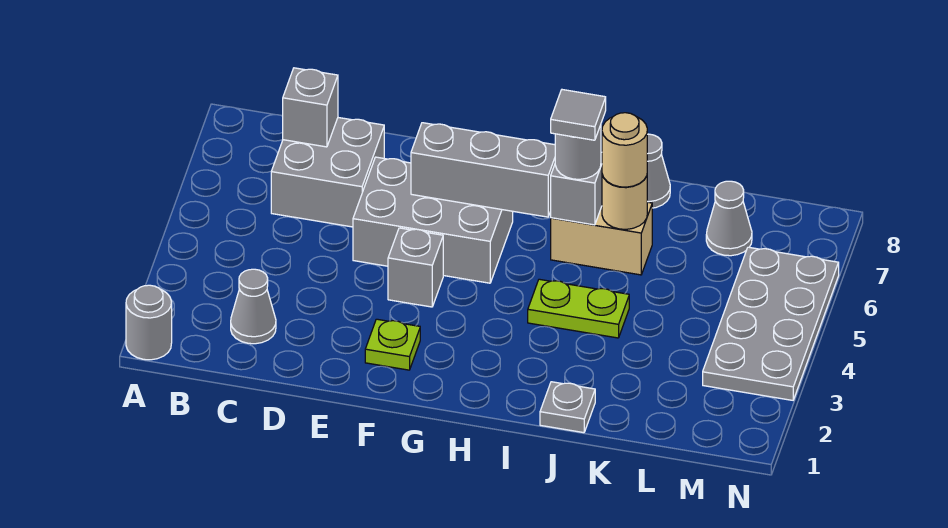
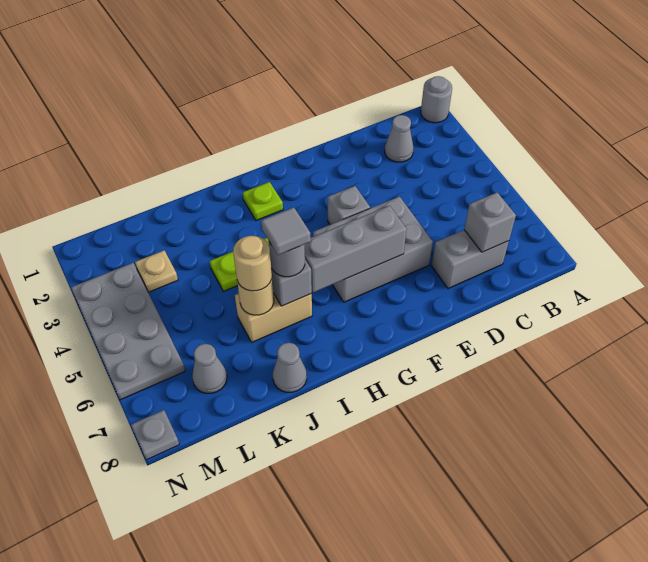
grey 2x2 brick [271,118,384,227] -> grey 1x2 brick [431,230,509,289]
lime 1x1 plate [365,319,420,370] -> lime 1x1 plate moved to [243,182,283,221]
grey 1x1 plate [540,382,595,433] -> grey 1x1 plate moved to [131,410,179,460]
none -> tan 1x1 plate [135,250,178,292]

